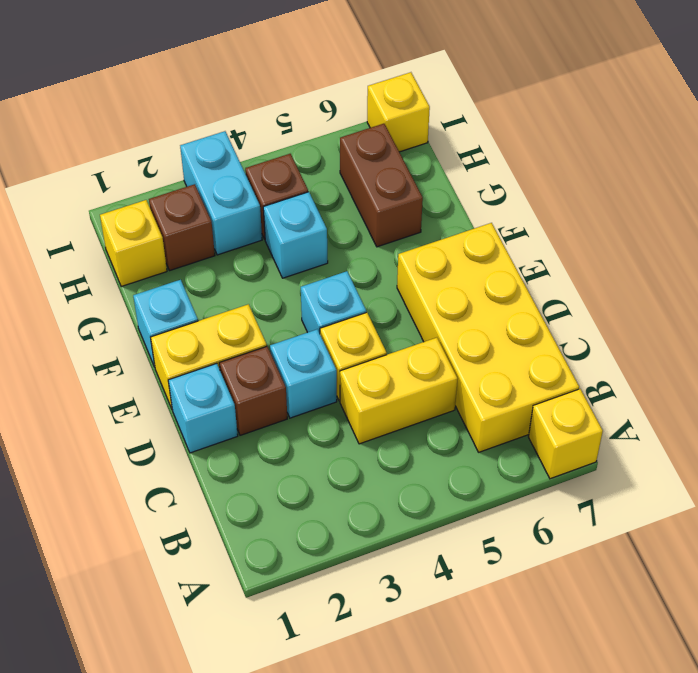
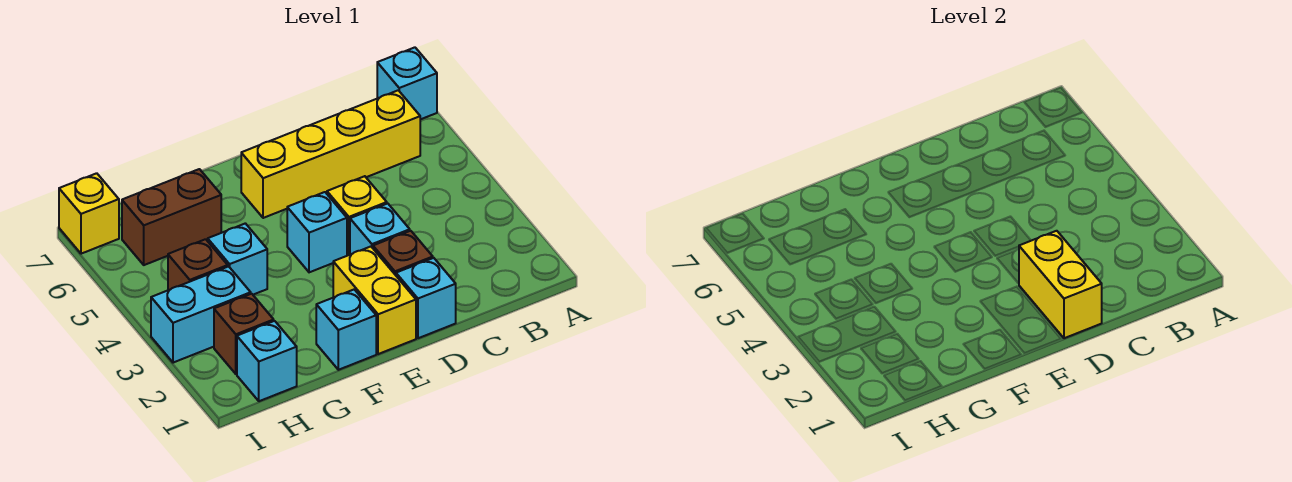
yellow 1x1 brick [529,389,603,479] -> cyan 1x1 brick [377,47,437,120]
yellow 2x4 brick [397,223,579,452] -> yellow 1x4 brick [241,90,420,218]
yellow 1x2 brick [340,338,458,444] -> yellow 1x2 brick moved to [1019,231,1102,338]
yellow 1x1 brick [100,200,167,287] -> cyan 1x1 brick [237,321,297,401]

